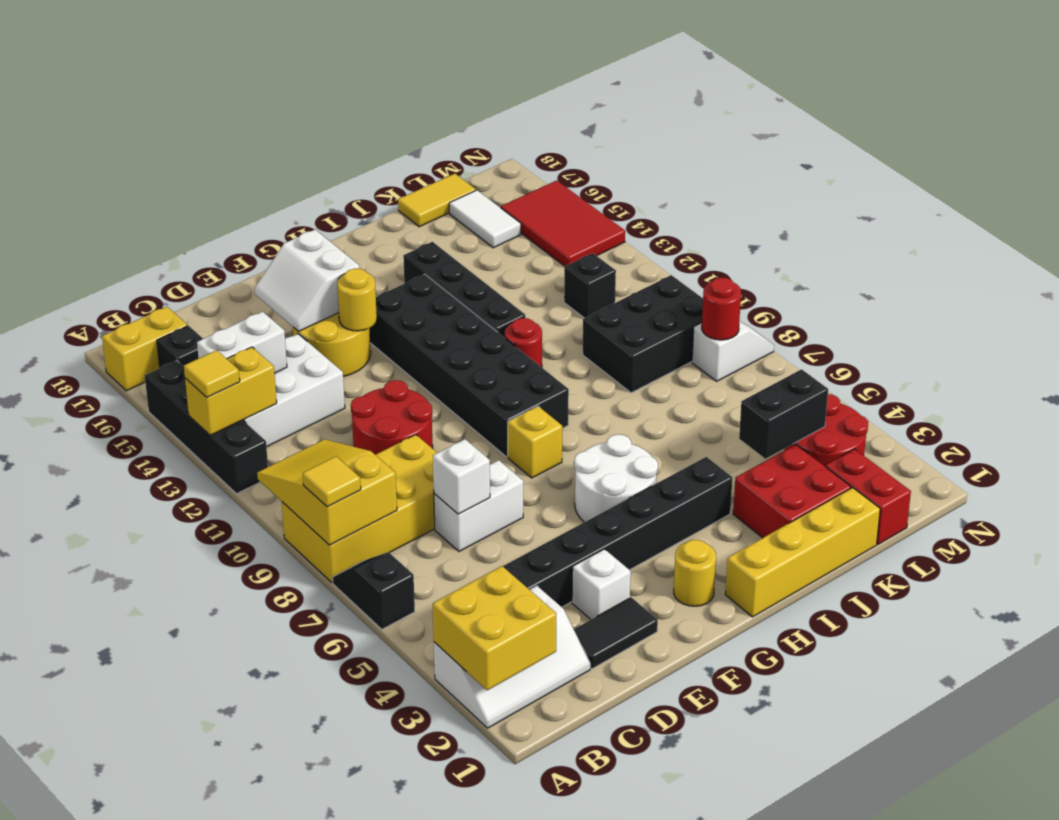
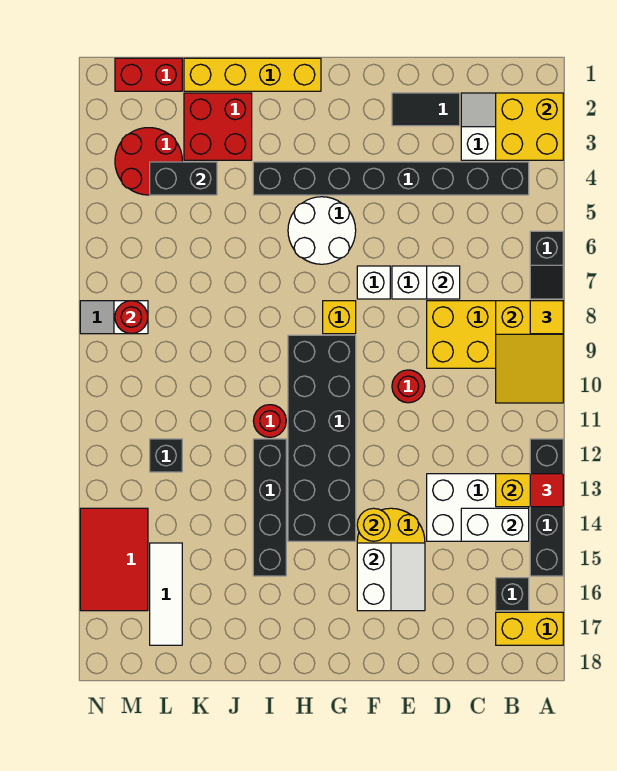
yellow 1x1 tile [184,350,240,397] -> red 1x1 tile [530,474,563,507]
red 2x2 round brick [351,380,433,455] -> red 1x1 round brick [392,370,425,403]
white 1x1 brick [572,549,631,619] -> white 1x1 brick moved to [357,266,390,299]
yellow 1x1 round brick [674,540,716,606] -> none
black 2x3 brick [583,275,703,393] -> none
yellow 1x2 tile [398,174,476,227] -> none
red 1x2 brick [825,449,911,544] -> red 1x2 brick turned to [115,58,182,91]
white 1x2 tile [449,190,521,248] -> white 1x3 tile [150,543,182,645]

